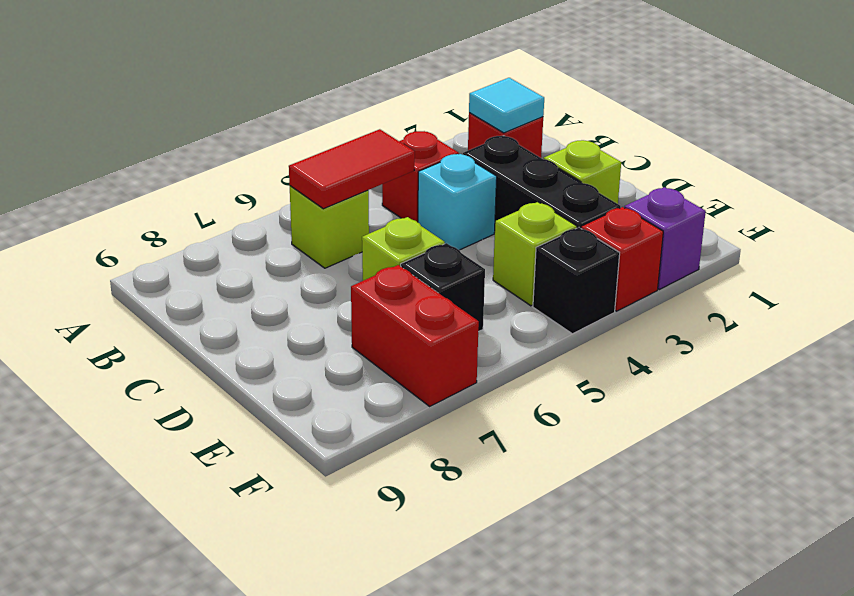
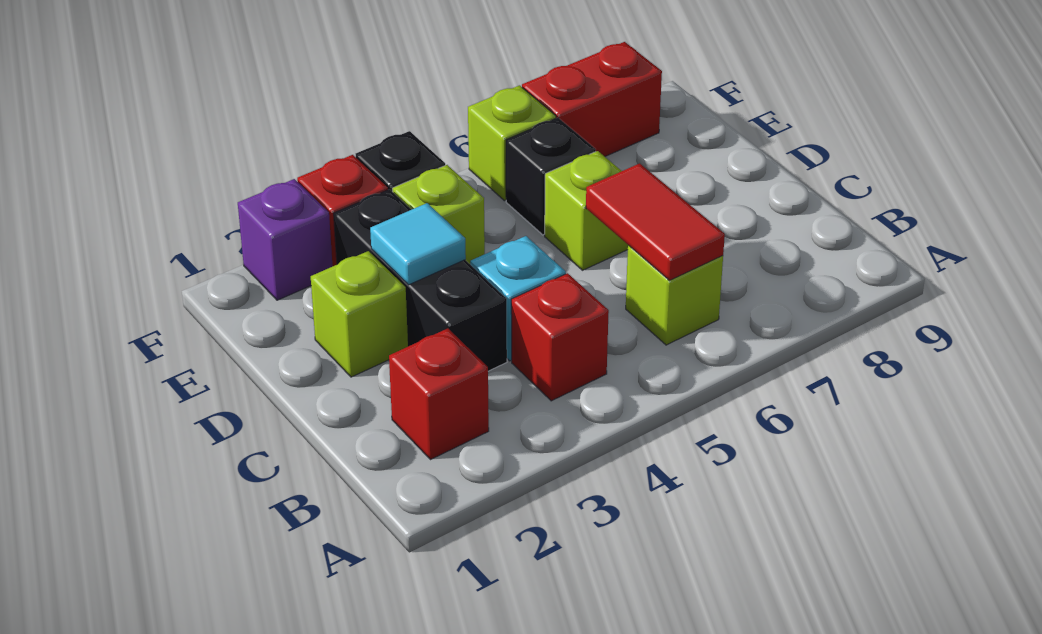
cyan 1x1 tile [469,78,544,133] -> cyan 1x1 tile moved to [370,203,466,285]
red 1x2 tile [289,129,415,209] -> red 1x2 tile turned to [586,163,725,280]
red 1x2 brick [351,265,479,406] -> red 1x2 brick turned to [522,42,662,156]
none -> lime 1x1 brick [468,85,556,201]

